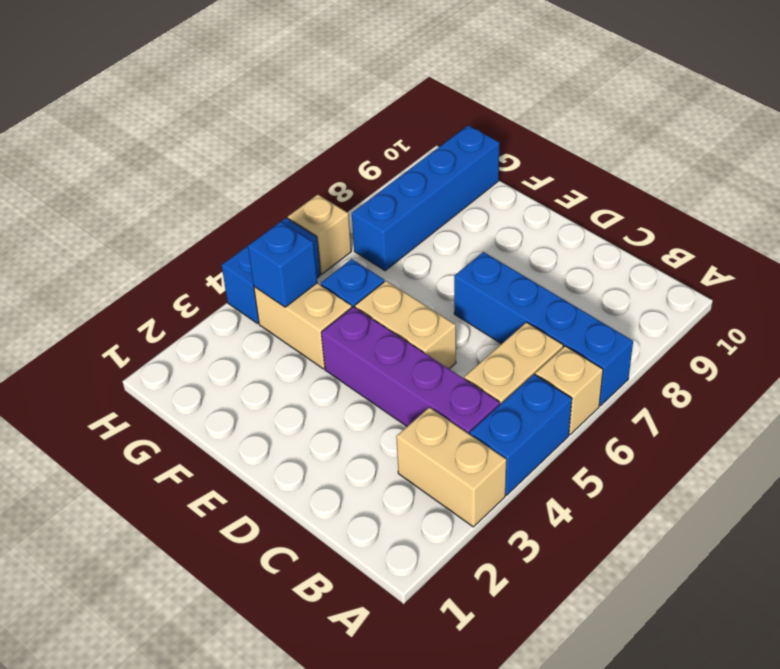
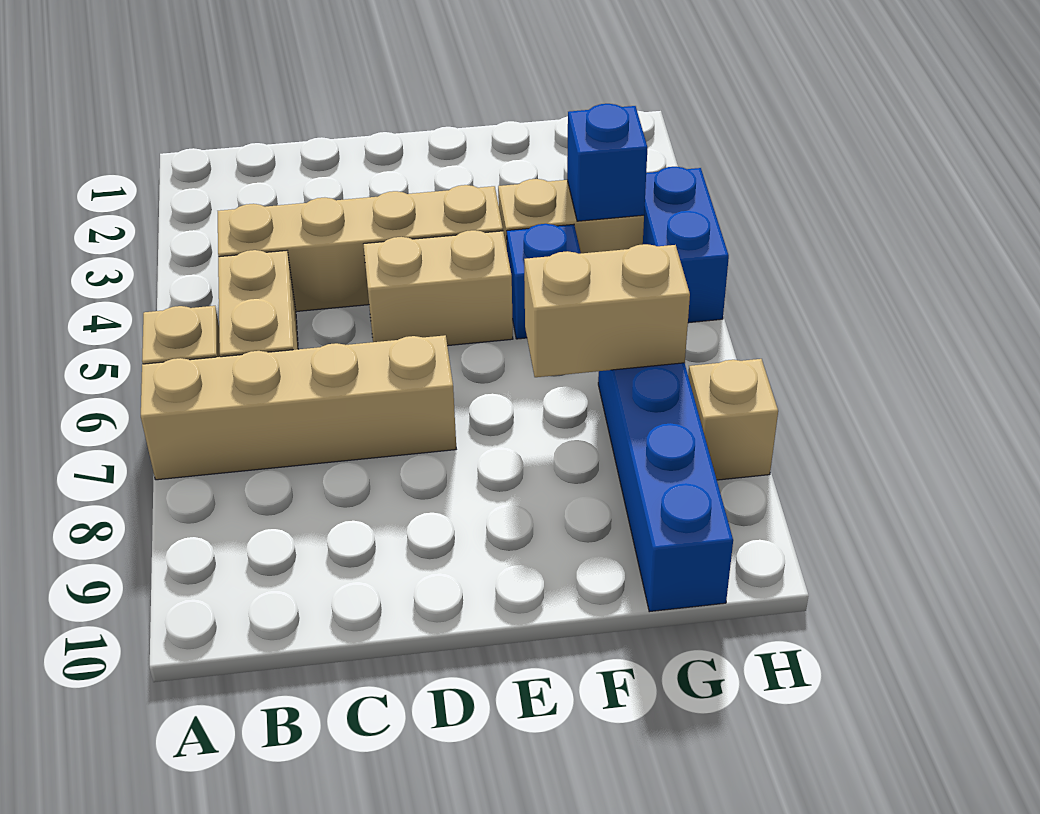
tan 1x2 brick [396,407,507,527] -> tan 1x2 brick moved to [524,244,690,377]
blue 1x2 brick [470,374,572,495] -> none
blue 1x4 brick [454,252,633,406] -> tan 1x4 brick [141,335,456,480]
purple 1x4 brick [321,307,500,434] -> tan 1x4 brick [218,185,503,311]
tan 1x1 brick [288,194,351,274] -> tan 1x1 brick moved to [688,359,778,480]

